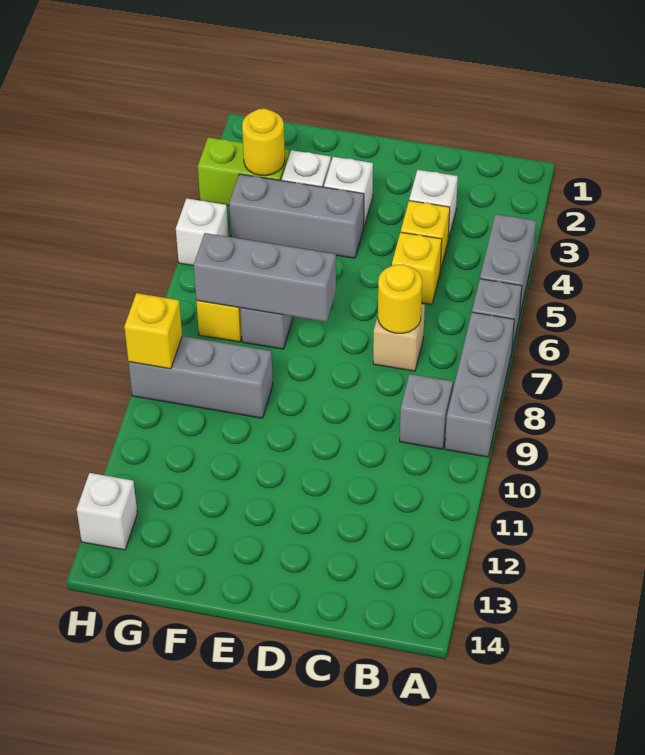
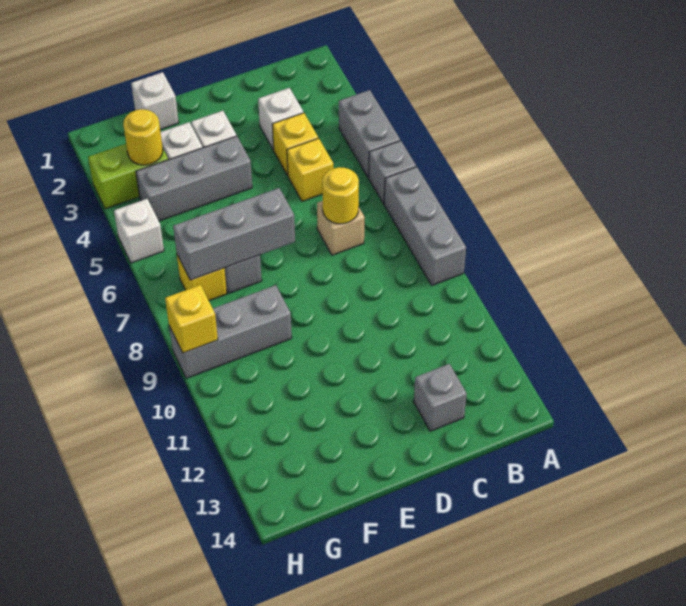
grey 1x1 brick [400,374,453,449] -> grey 1x1 brick moved to [414,364,467,431]
white 1x1 brick [77,473,137,550] -> white 1x1 brick moved to [131,72,179,130]

